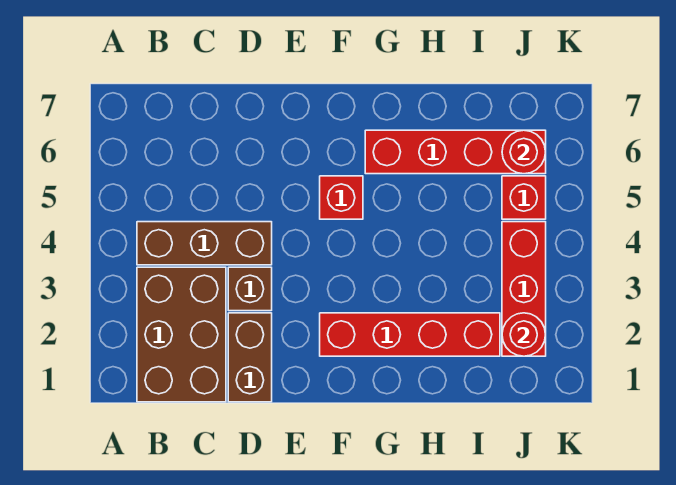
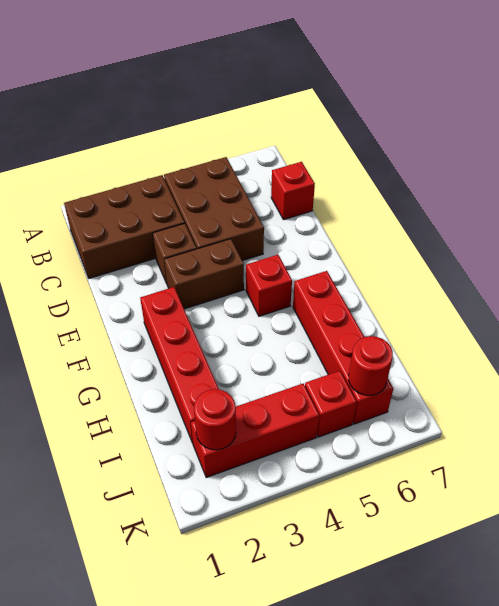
brown 1x3 brick [137,222,272,265] -> brown 2x3 brick [164,157,264,261]
none -> red 1x1 brick [271,162,315,220]
brown 1x2 brick [228,313,272,402] -> brown 1x2 brick moved to [164,239,244,309]

